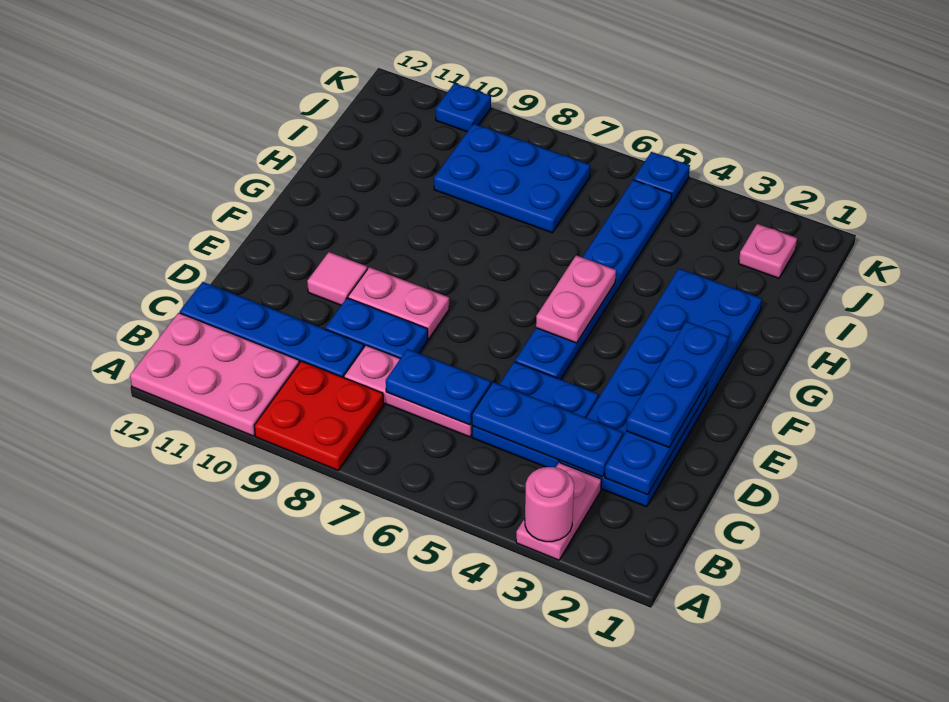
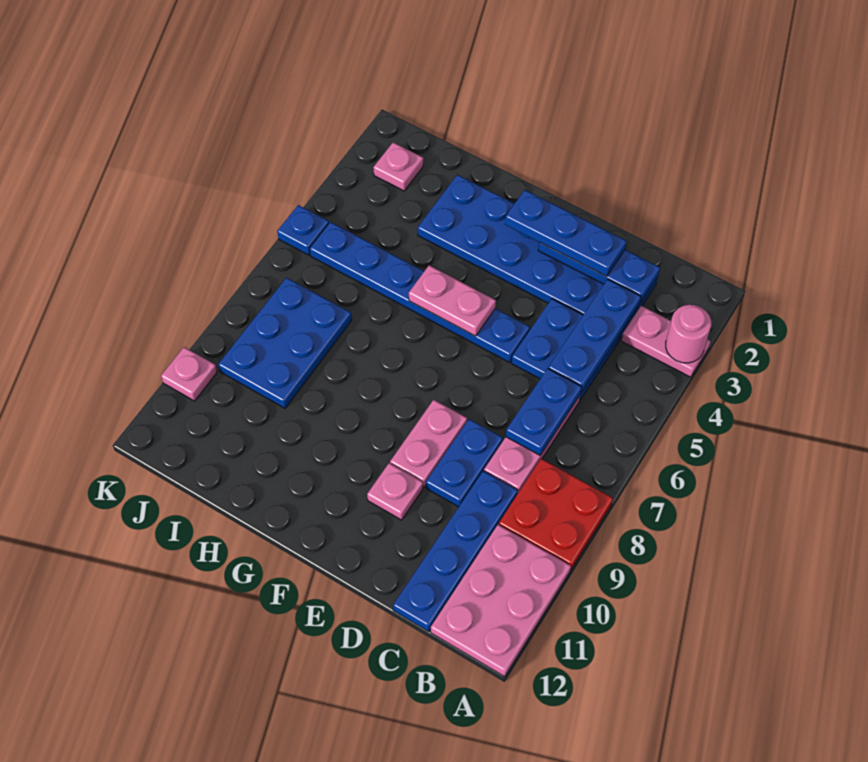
pink 1x1 tile [307,252,367,305] -> pink 1x1 plate [367,463,423,520]
blue 1x1 plate [435,83,491,132] -> pink 1x1 plate [161,347,217,401]

